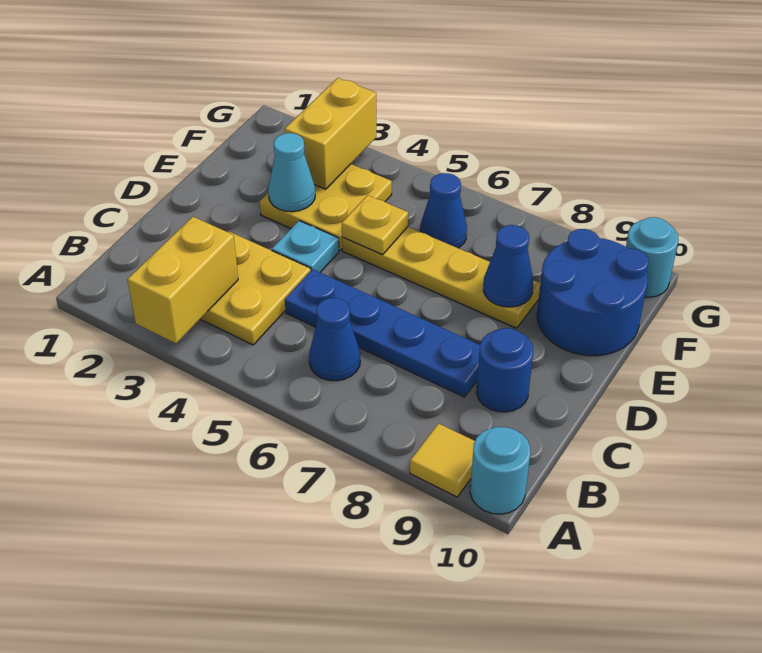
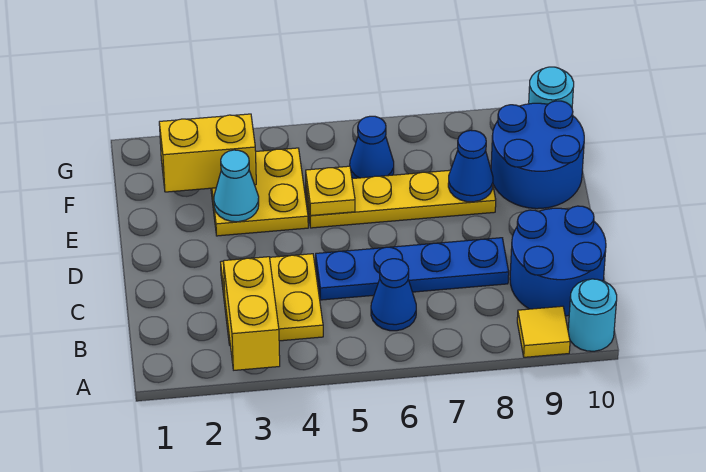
blue 1x1 round brick [476,328,533,412] -> blue 2x2 round brick [510,206,606,316]
cyan 1x1 plate [272,221,339,272] -> none
yellow 1x2 brick [285,78,376,189] -> yellow 1x2 brick turned to [159,114,256,192]

